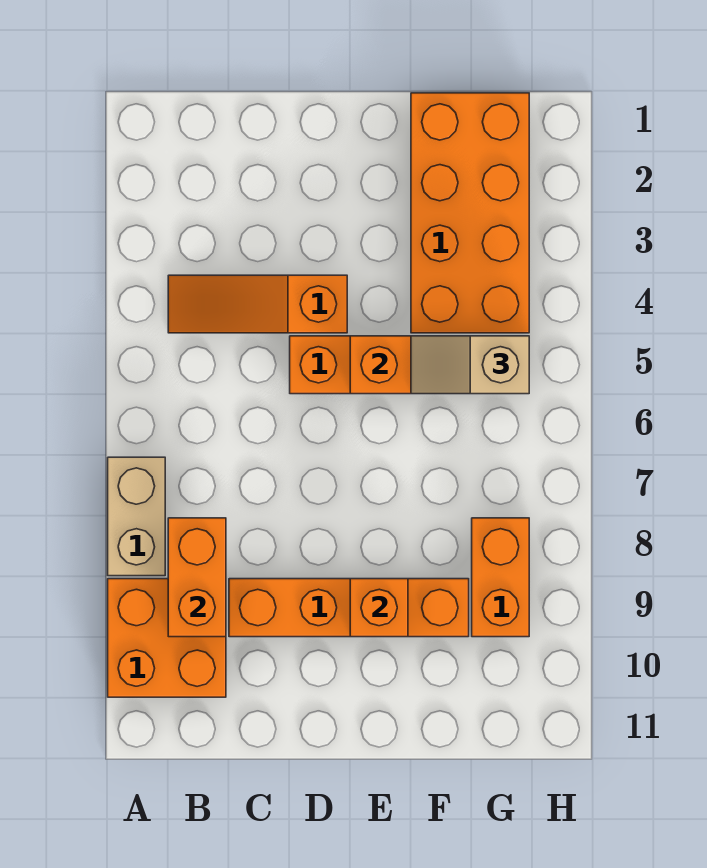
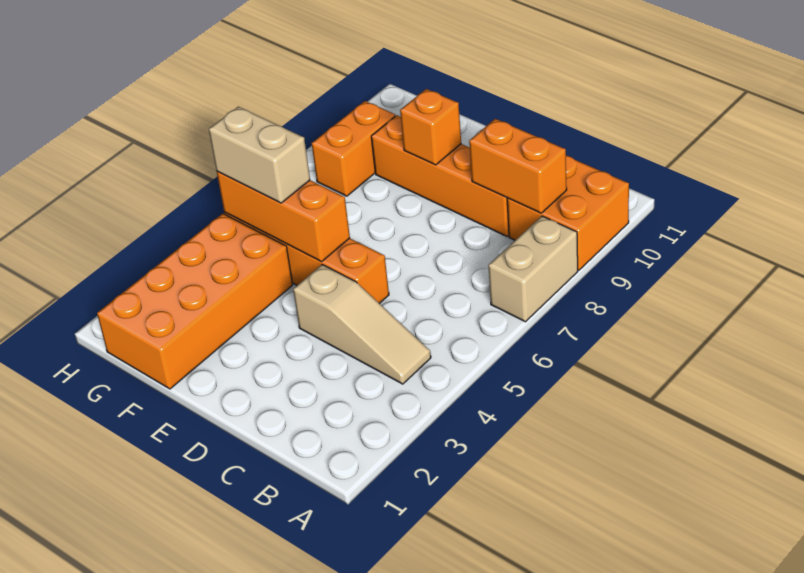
orange 1x3 slope [168,275,347,333] -> tan 1x3 slope [293,265,431,384]
orange 1x2 brick [168,518,226,637] -> orange 1x2 brick turned to [469,119,567,213]
tan 1x2 slope [411,336,529,394] -> tan 1x2 brick [209,107,310,203]

